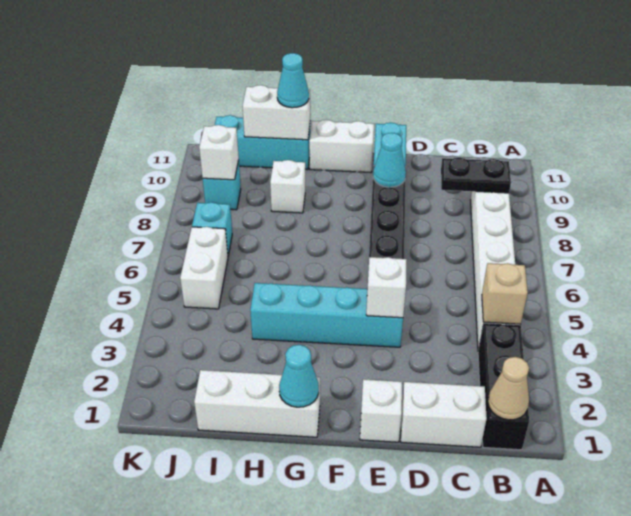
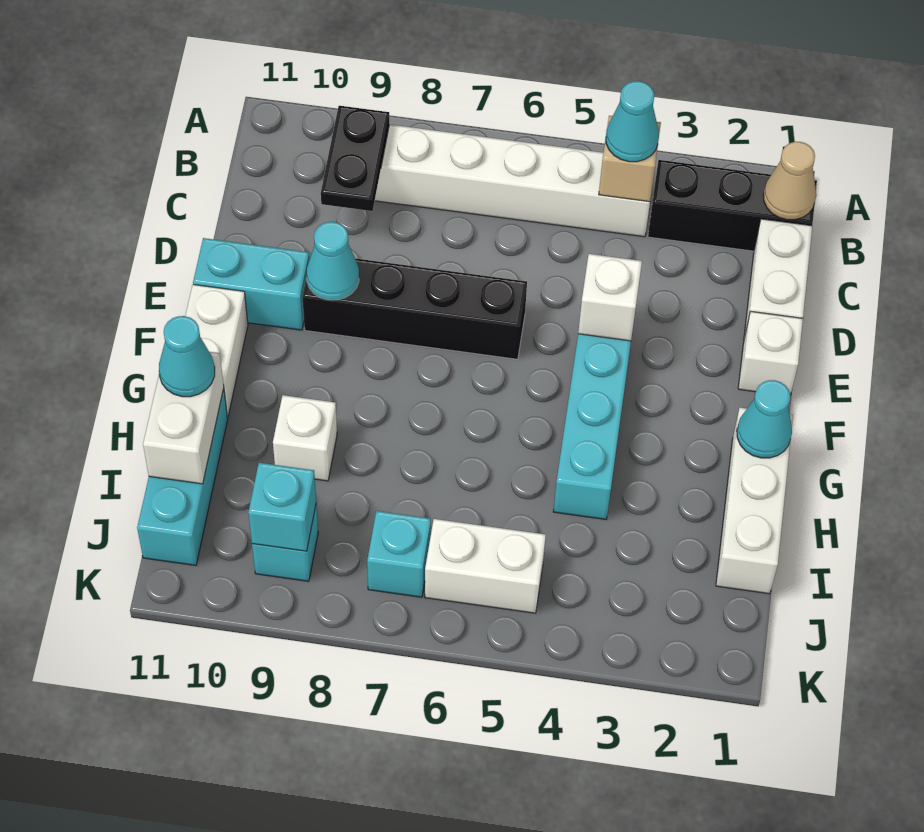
none -> cyan 1x1 cone [606,81,659,162]
white 1x1 brick [199,125,239,180] -> cyan 1x1 brick [248,463,316,551]

